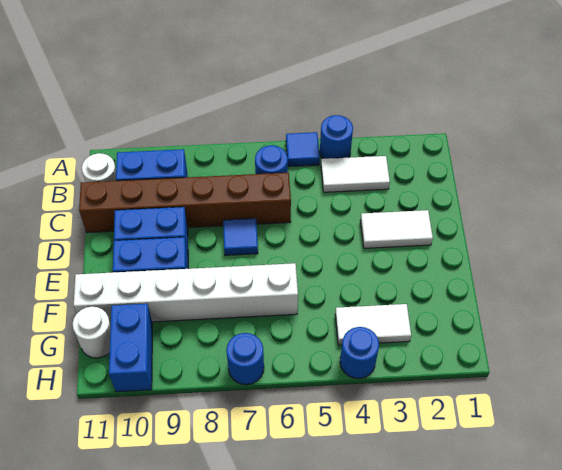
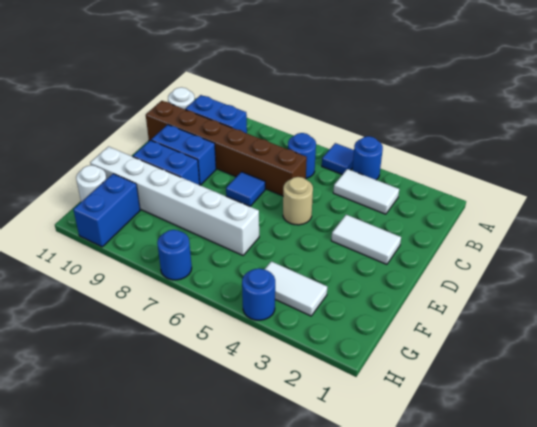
none -> tan 1x1 round brick [283,177,313,225]

